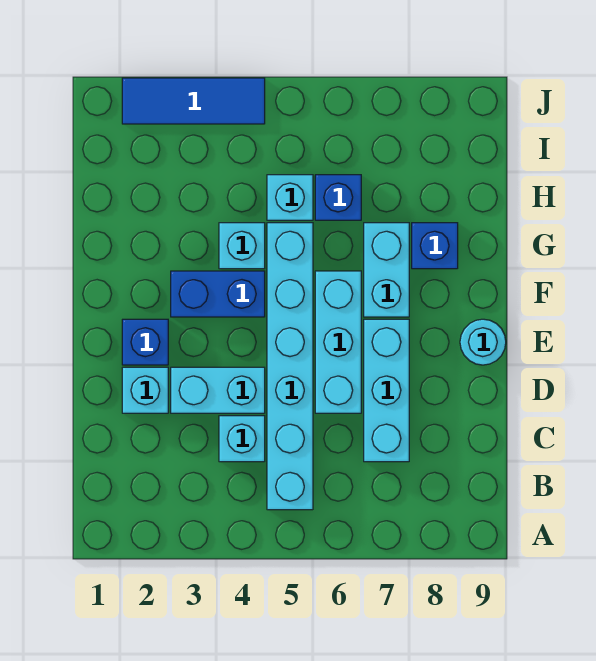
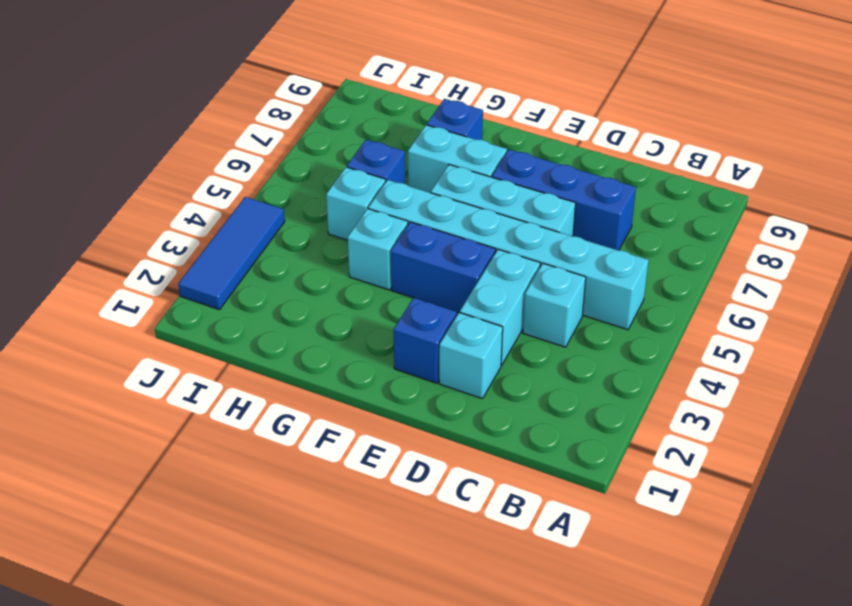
cyan 1x3 brick [364,319,409,462] -> blue 1x3 brick [492,149,636,250]
cyan 1x1 round brick [460,319,506,365] -> none
blue 1x2 brick [171,271,265,317] -> blue 1x2 brick turned to [391,222,496,313]

